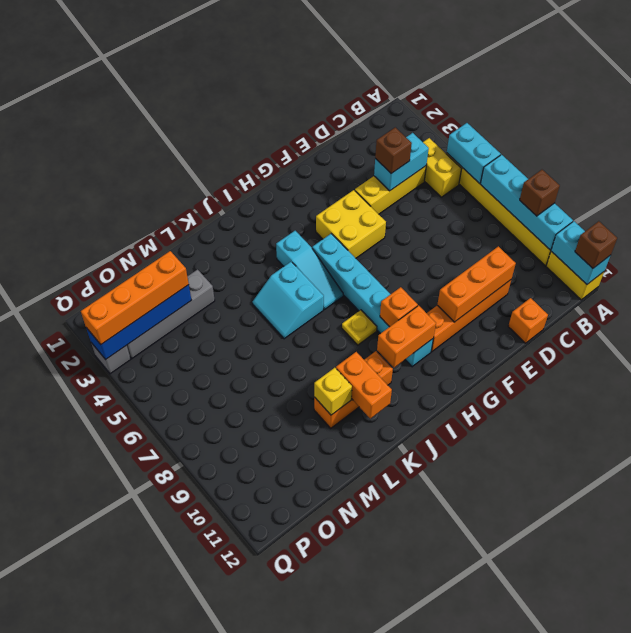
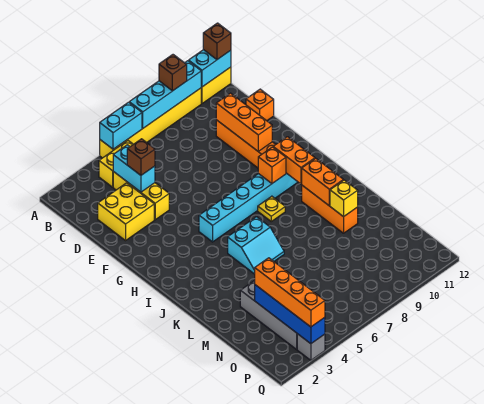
yellow 2x2 brick [316,190,386,258] -> yellow 2x2 brick moved to [98,183,154,241]
cyan 1x3 slope [276,231,343,310] -> none
orange 1x2 brick [336,352,392,418] -> orange 1x2 brick turned to [302,158,343,206]

